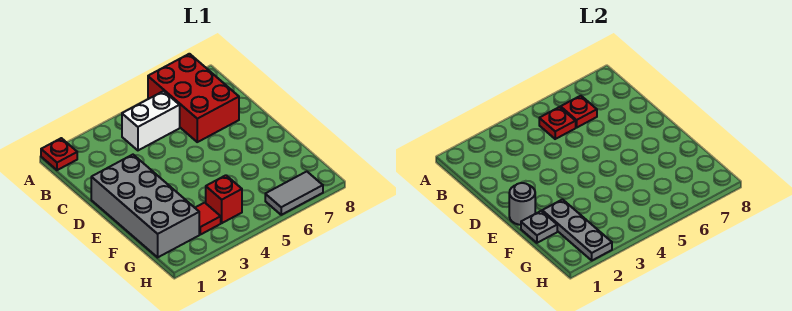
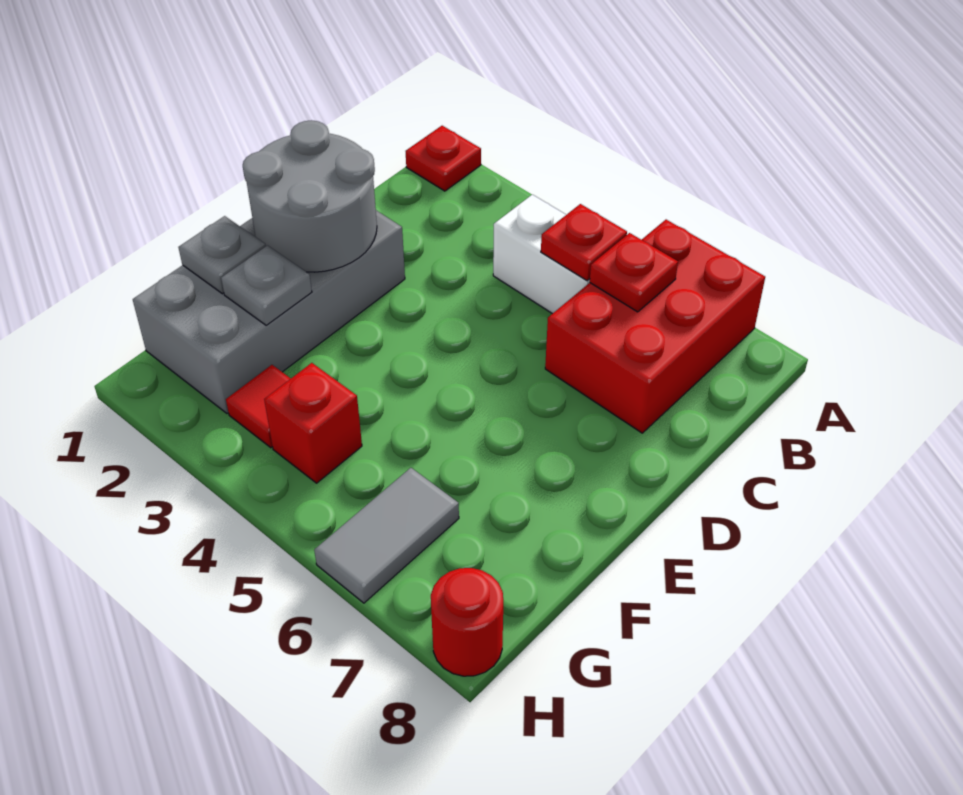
grey 1x1 round brick [509,183,535,225] -> grey 2x2 round brick [243,120,377,272]
grey 1x3 plate [542,200,612,260] -> grey 1x1 plate [221,245,312,325]
grey 1x2 tile [265,172,323,215] -> grey 1x2 tile turned to [314,468,459,603]
none -> red 1x1 round brick [431,568,503,676]

